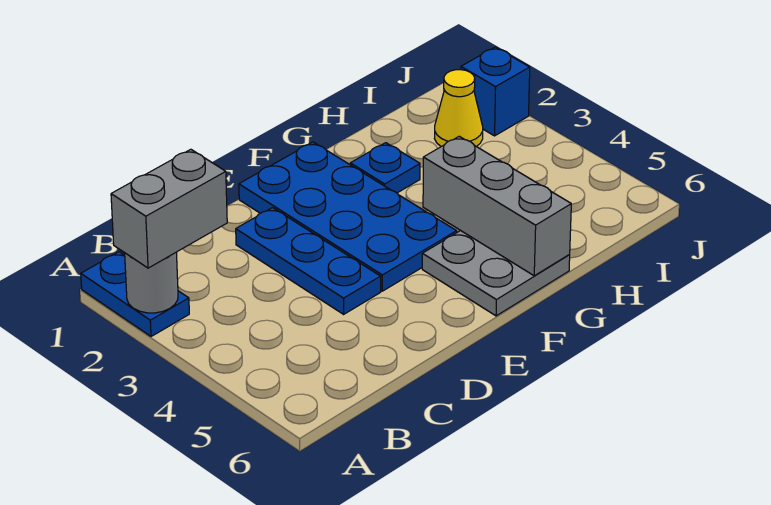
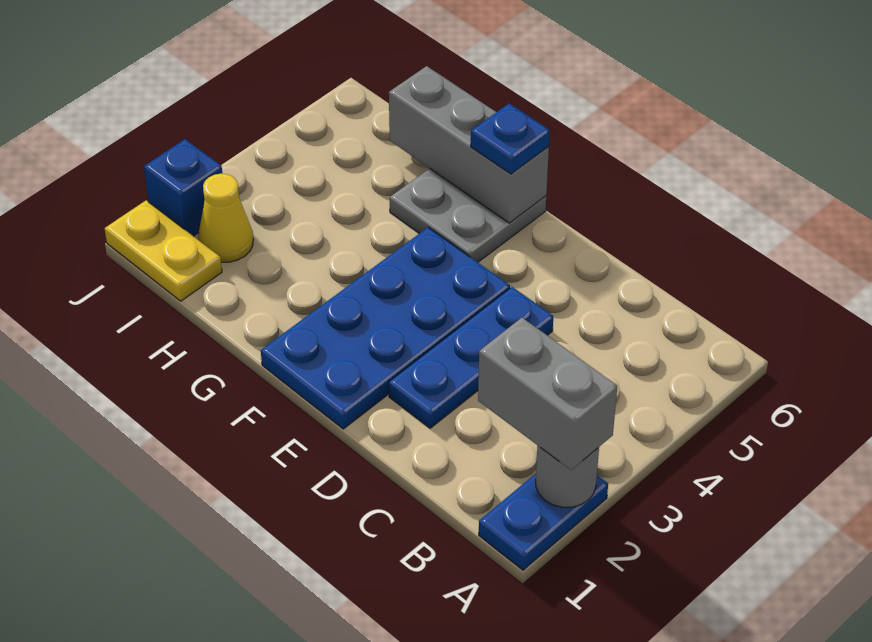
blue 1x1 plate [350,143,420,193] -> blue 1x1 plate moved to [471,103,550,174]
grey 1x3 brick [423,136,571,276] -> grey 1x3 brick turned to [389,66,549,223]
none -> yellow 1x2 plate [105,200,222,301]

